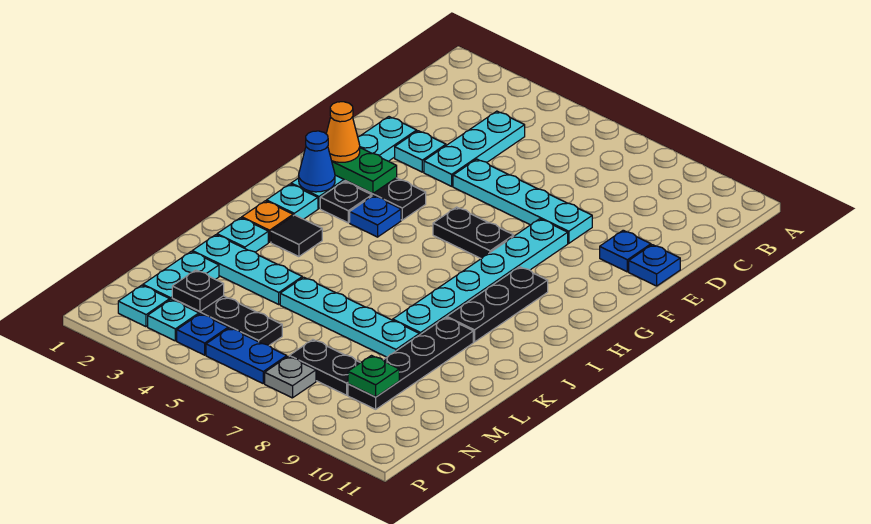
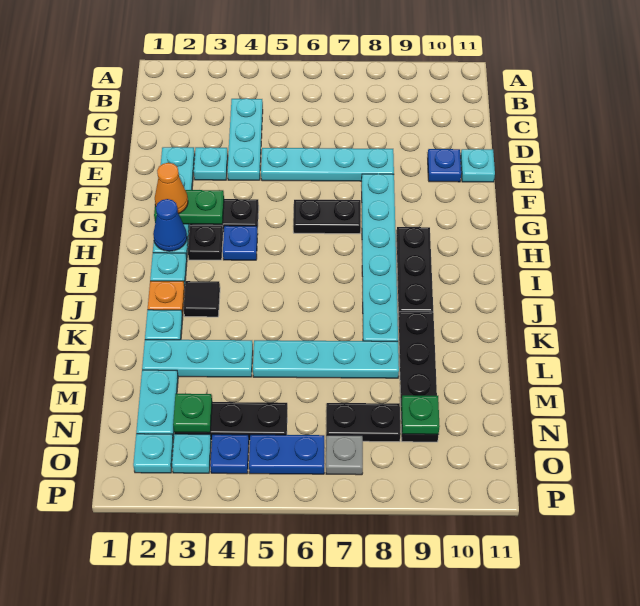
blue 1x1 plate [629,245,680,286] -> cyan 1x1 plate [461,149,495,182]
black 1x1 plate [172,270,224,312] -> green 1x1 plate [173,394,212,433]

